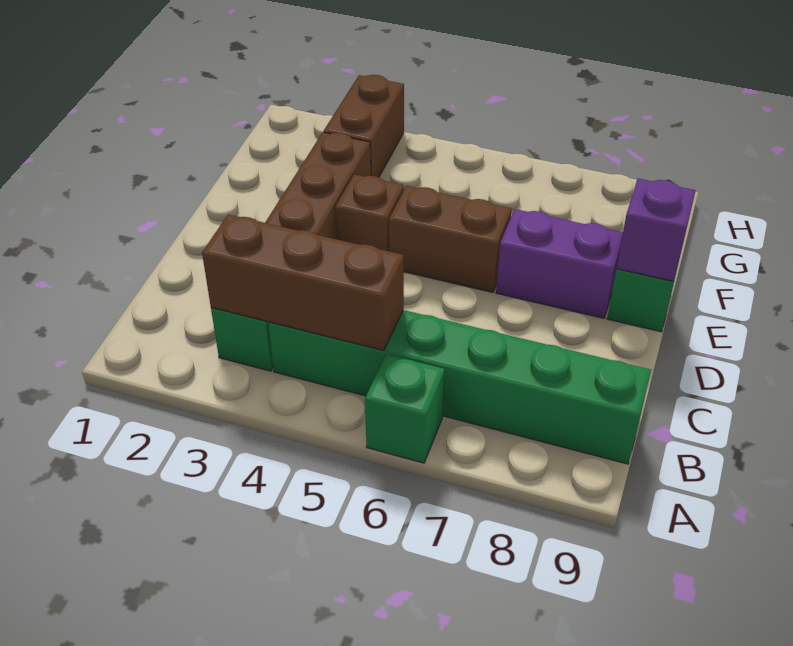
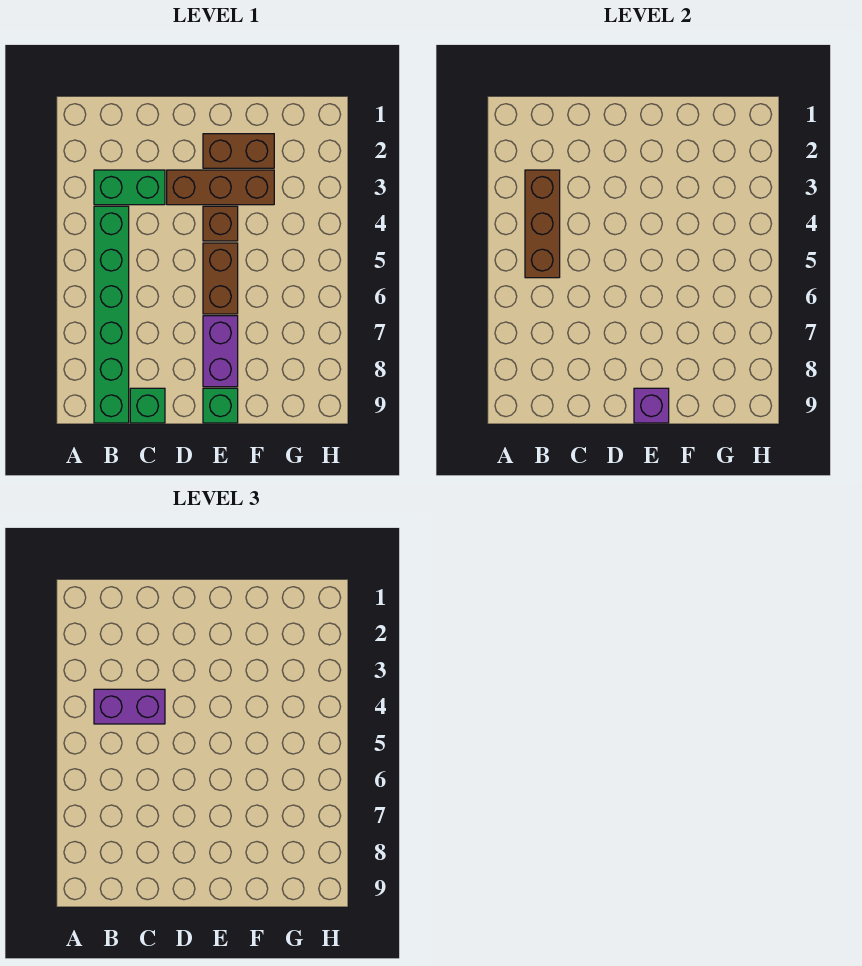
green 1x1 brick [365,354,445,463] -> green 1x1 brick moved to [130,388,165,423]
none -> purple 1x2 brick [94,689,165,724]
brown 1x2 brick [324,75,404,177] -> brown 1x2 brick moved to [203,134,274,168]

